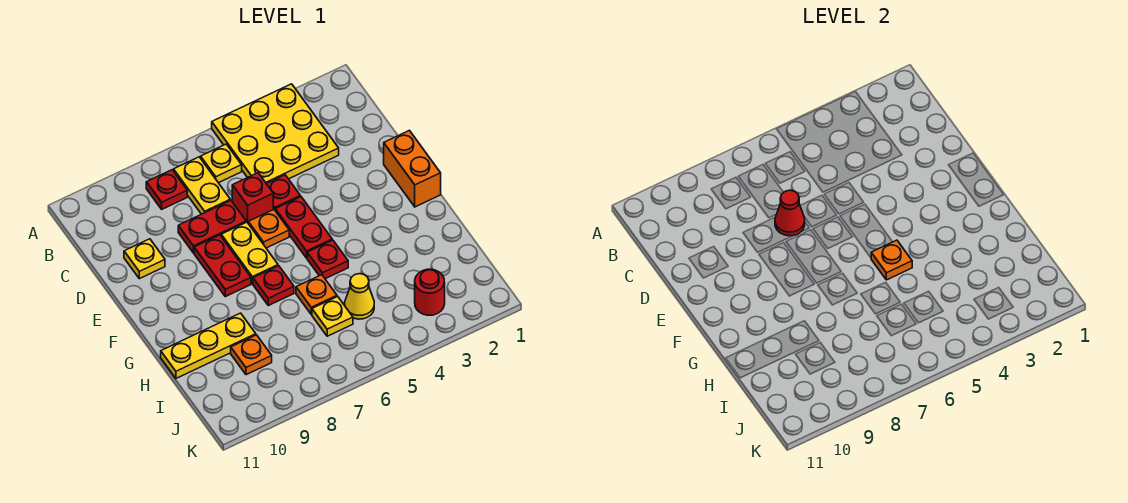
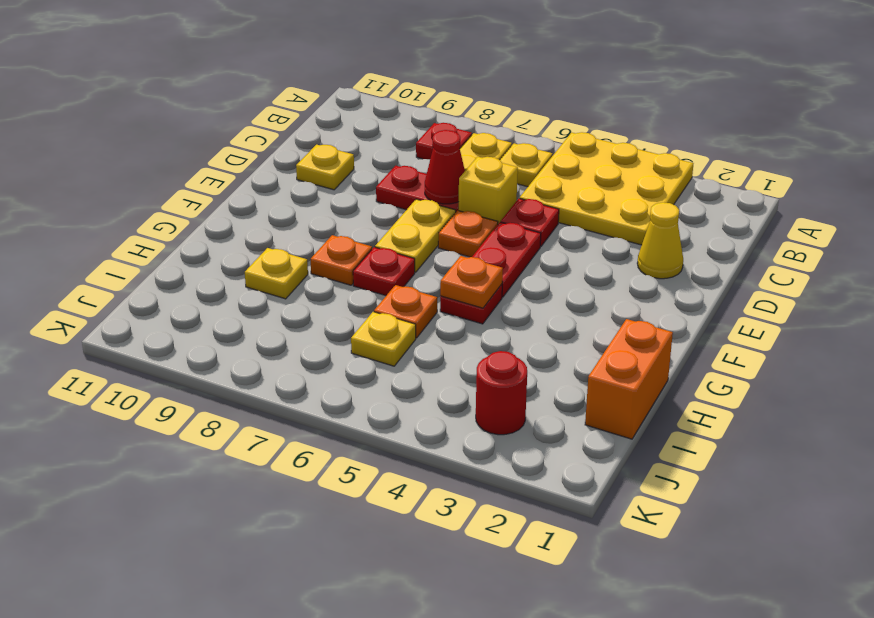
red 1x1 brick [232,173,273,223] -> yellow 1x1 brick [459,157,518,224]
orange 1x2 brick [384,130,441,207] -> orange 1x2 brick moved to [585,319,673,439]
red 1x2 plate [194,235,251,297] -> none
yellow 1x3 plate [161,313,256,378] -> yellow 1x1 plate [245,248,308,299]
yellow 1x1 cone [345,274,374,319] -> yellow 1x1 cone moved to [637,202,683,279]
orange 1x1 plate [231,335,272,375] -> orange 1x1 plate moved to [311,235,372,285]

